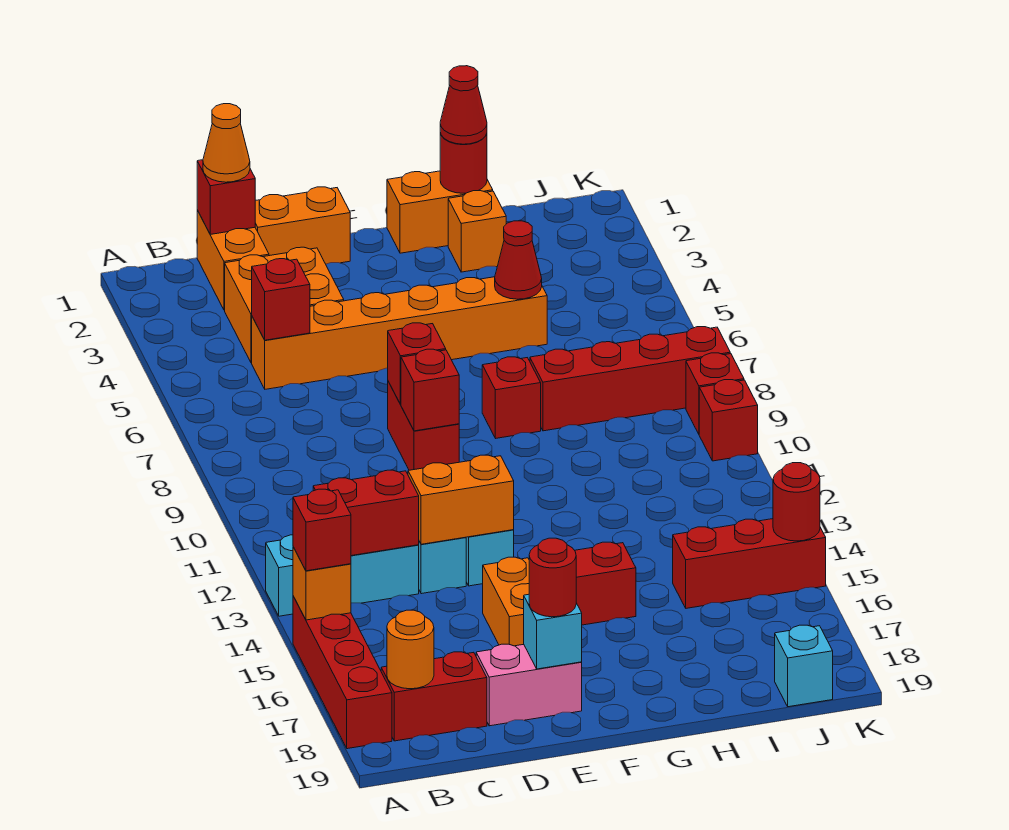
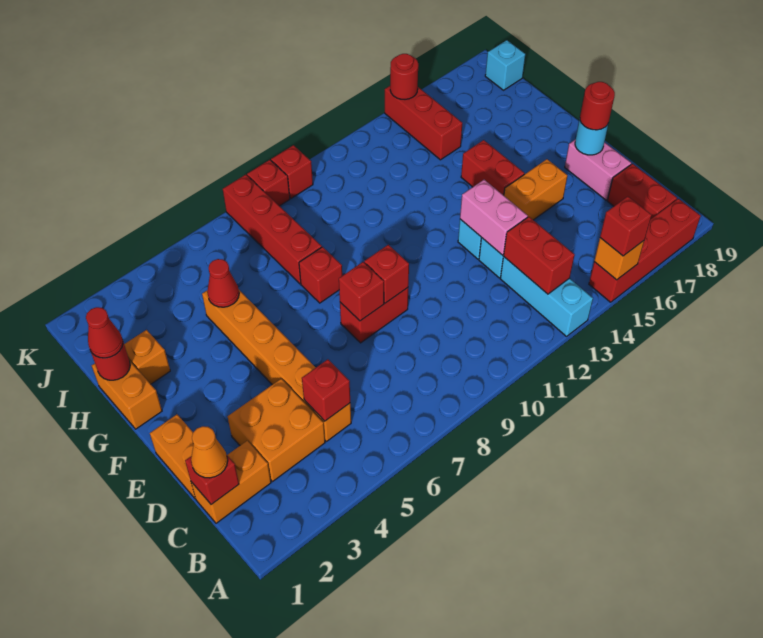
orange 1x1 round brick [387,610,434,689] -> none
orange 1x2 brick [408,455,514,544] -> pink 1x2 brick [460,180,528,255]
cyan 1x1 brick [524,594,582,669] -> cyan 1x1 round brick [575,119,608,155]

